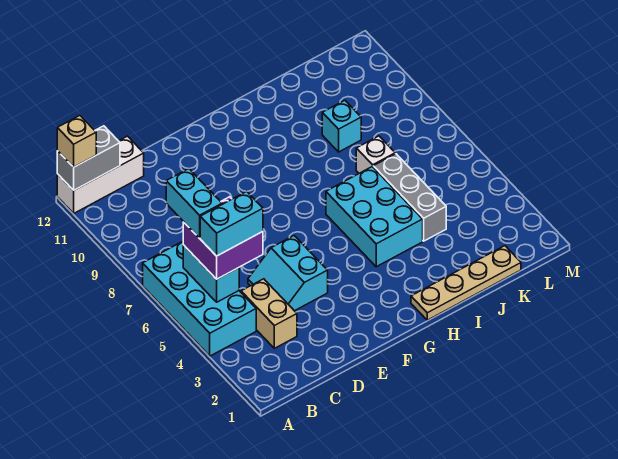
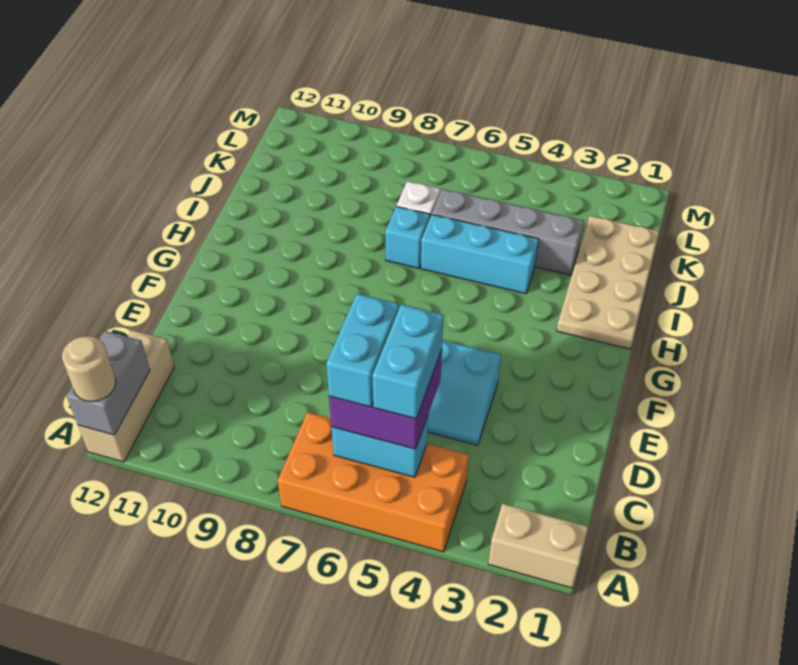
cyan 2x4 brick [143,241,256,356] -> orange 2x4 brick [278,412,469,552]
white 1x3 brick [57,136,144,213] -> tan 1x3 brick [78,330,174,462]
tan 1x1 brick [57,116,96,167] -> tan 1x1 round brick [62,336,116,402]
cyan 1x2 brick [166,169,222,238] -> cyan 1x2 brick turned to [326,294,399,407]
tan 1x2 brick [241,279,297,348] -> tan 1x2 brick moved to [488,503,588,588]
tan 1x4 plate [411,246,521,320] -> tan 2x4 plate [557,216,659,349]
cyan 2x3 brick [326,167,423,267] -> cyan 1x3 brick [421,215,539,294]
grey 1x3 brick [373,154,446,241] -> grey 1x4 brick [432,189,584,275]
cyan 1x1 brick [322,100,361,152] -> cyan 1x1 brick moved to [385,206,430,268]

